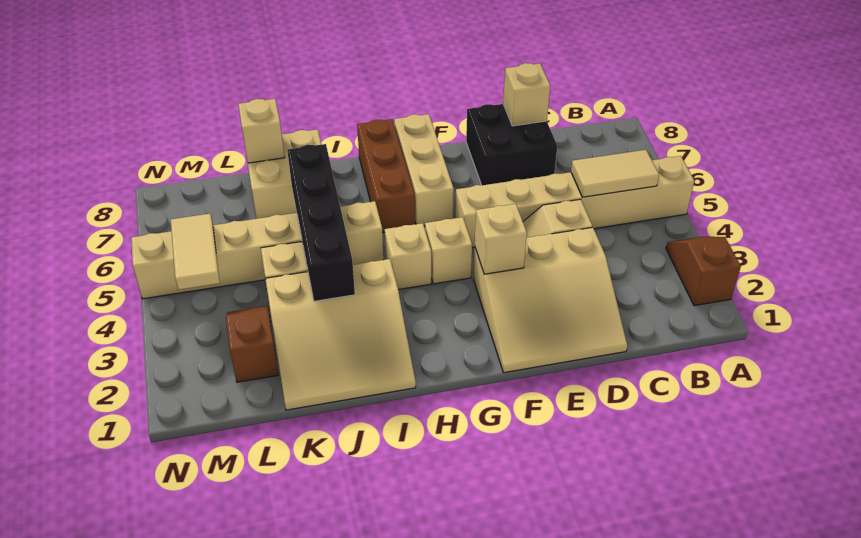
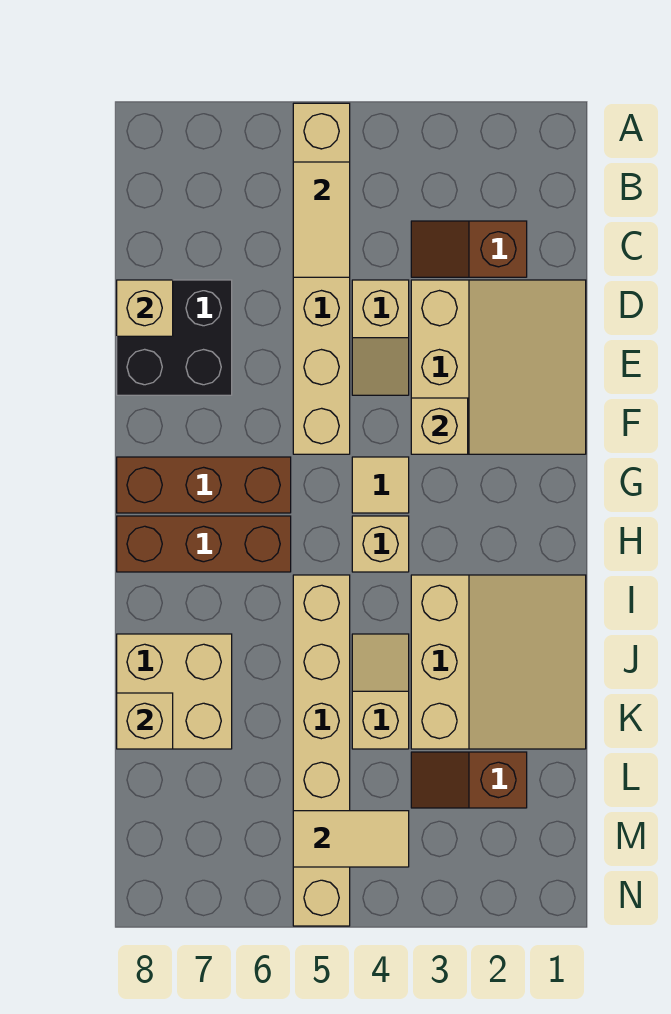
brown 1x2 slope [666,237,741,306] -> brown 1x2 slope moved to [411,221,527,277]
tan 1x1 brick [425,217,472,284] -> tan 1x1 tile [352,457,409,513]
tan 1x3 brick [394,114,454,226] -> brown 1x3 brick [117,457,291,513]
black 1x4 brick [287,144,355,301] -> none

